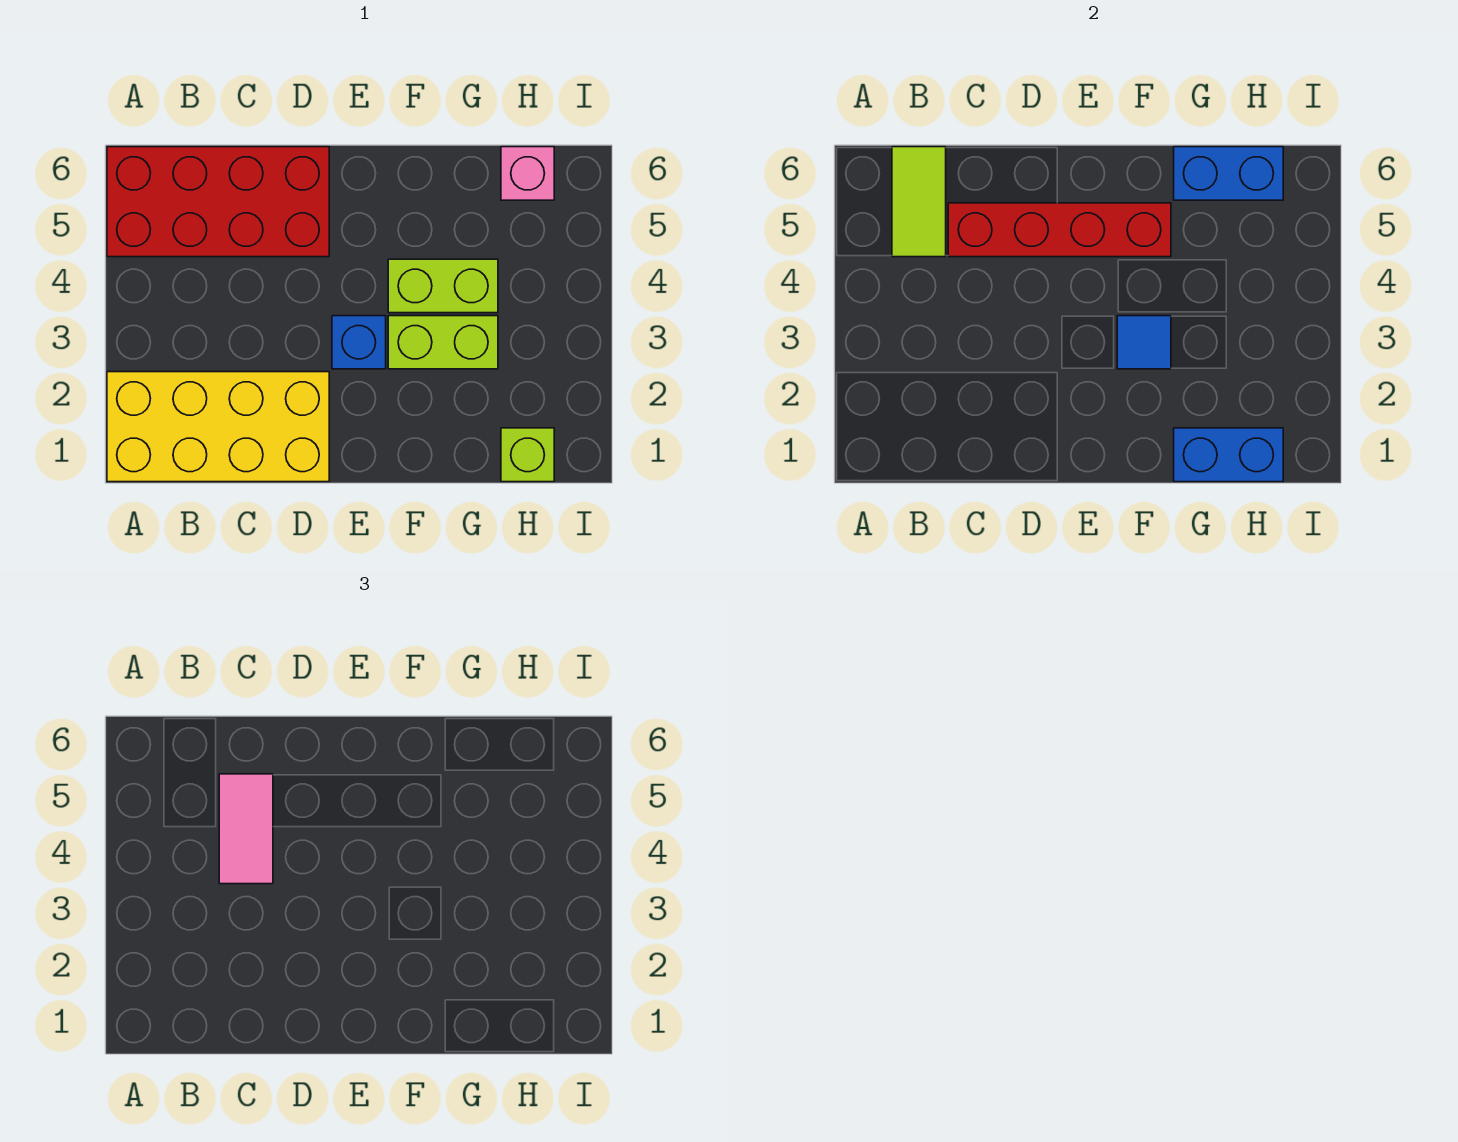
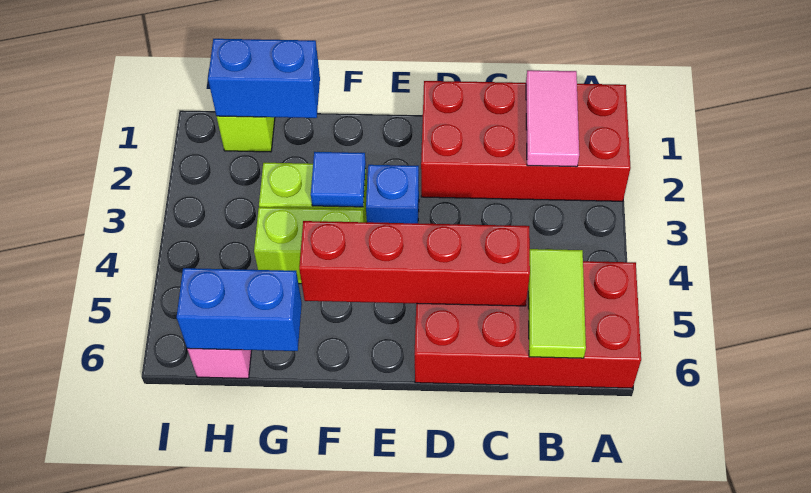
yellow 2x4 brick [107,372,329,482] -> red 2x4 brick [421,81,631,201]
pink 1x2 tile [219,774,273,884] -> pink 1x2 tile moved to [526,70,579,167]

